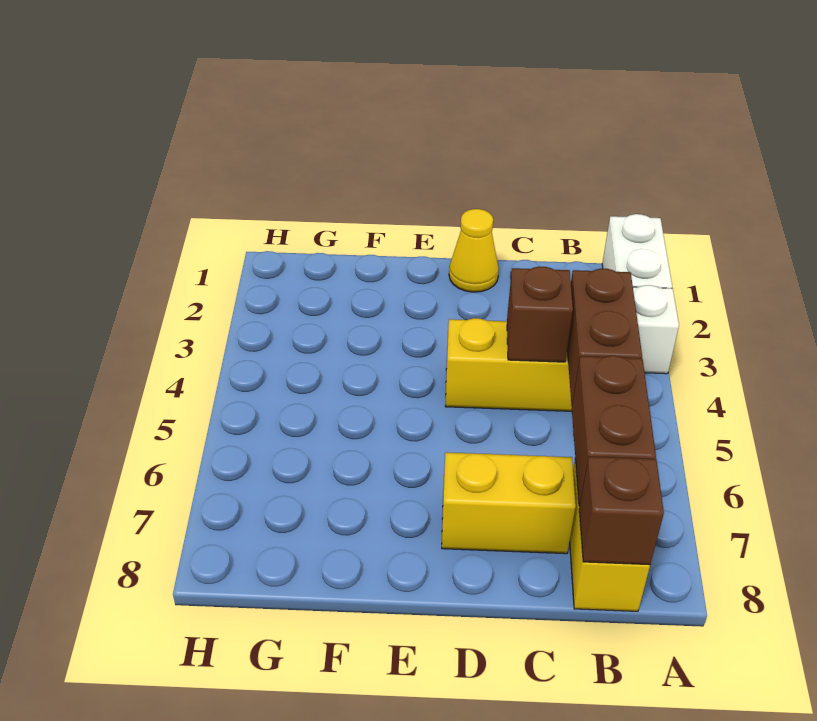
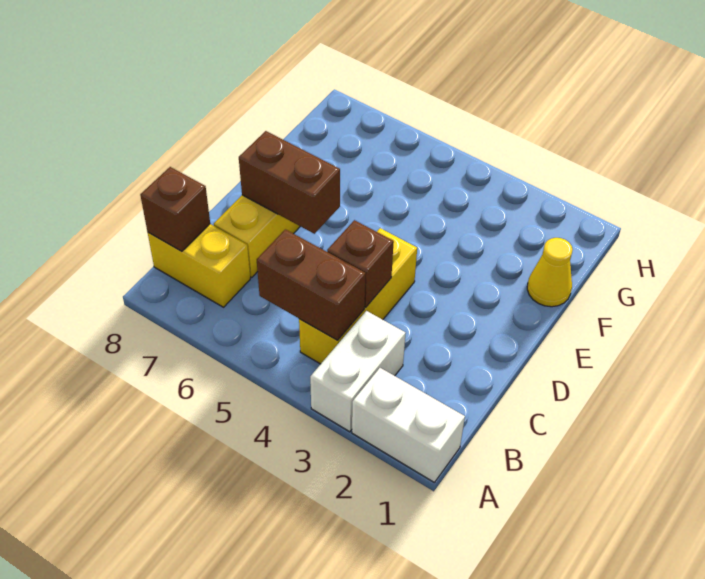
brown 1x2 brick [572,356,656,506] -> brown 1x2 brick moved to [239,131,340,234]
yellow 1x1 cone [449,209,499,292] -> yellow 1x1 cone moved to [527,238,573,307]

